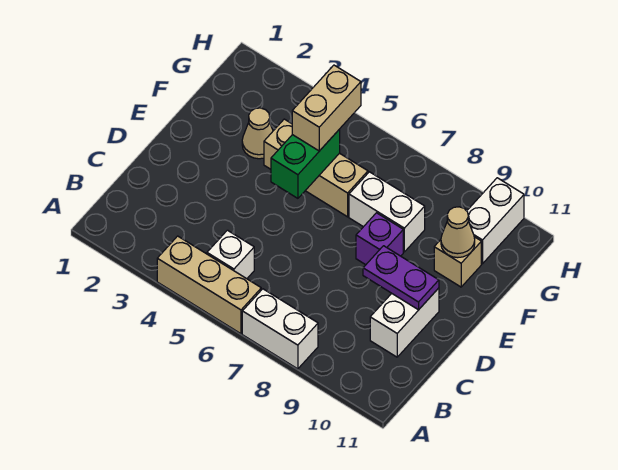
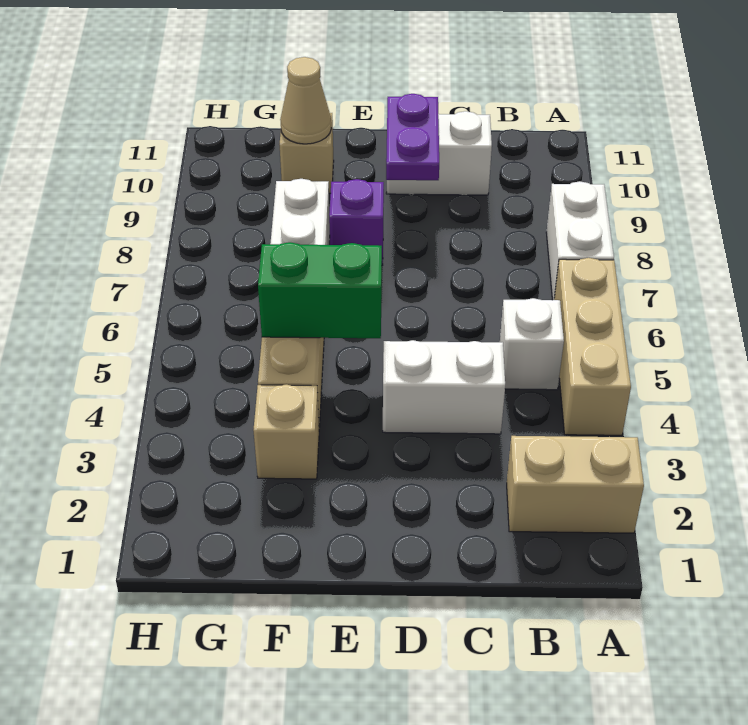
tan 1x1 cone [242,108,273,159] -> tan 1x1 brick [253,385,319,479]
tan 1x2 brick [292,65,361,151] -> tan 1x2 brick moved to [507,436,644,533]
white 1x2 brick [467,178,524,264] -> white 1x2 brick moved to [383,340,505,434]

